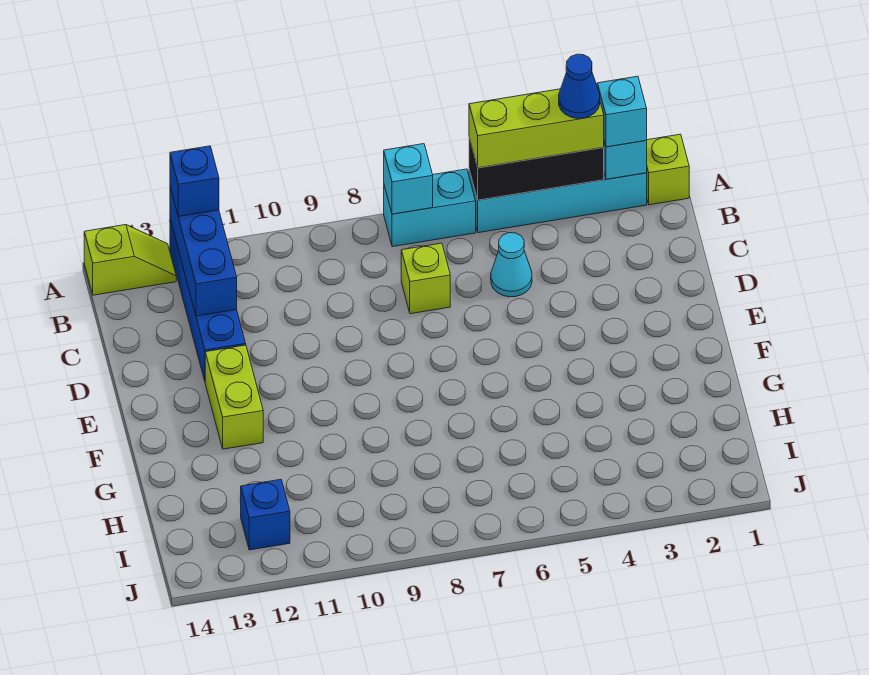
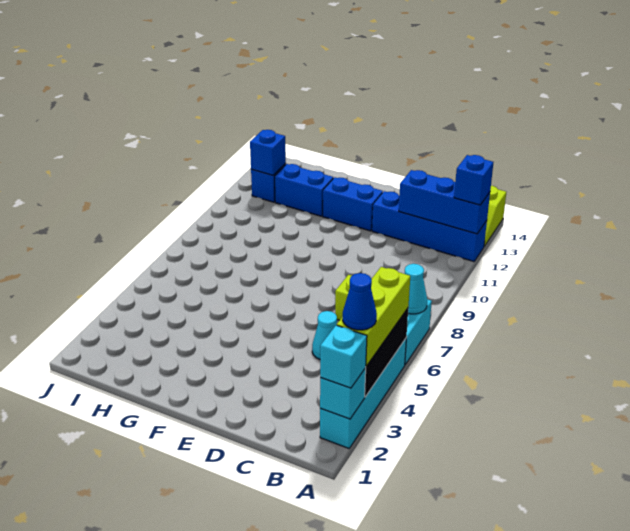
lime 1x1 brick [646,134,689,205] -> none
cyan 1x1 brick [384,144,433,214] -> cyan 1x1 cone [405,264,427,314]
lime 1x2 brick [205,345,263,449] -> blue 1x2 brick [323,177,383,231]
none -> blue 1x2 brick [275,164,333,216]
none -> blue 1x1 brick [250,130,286,175]

